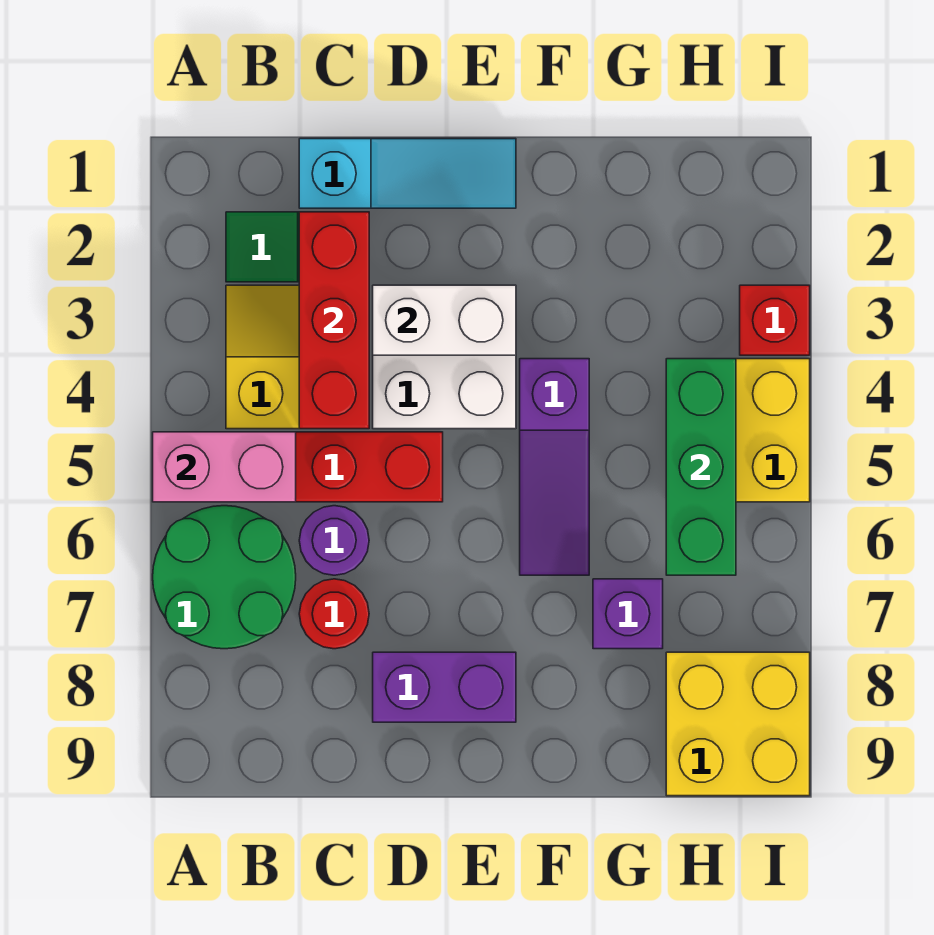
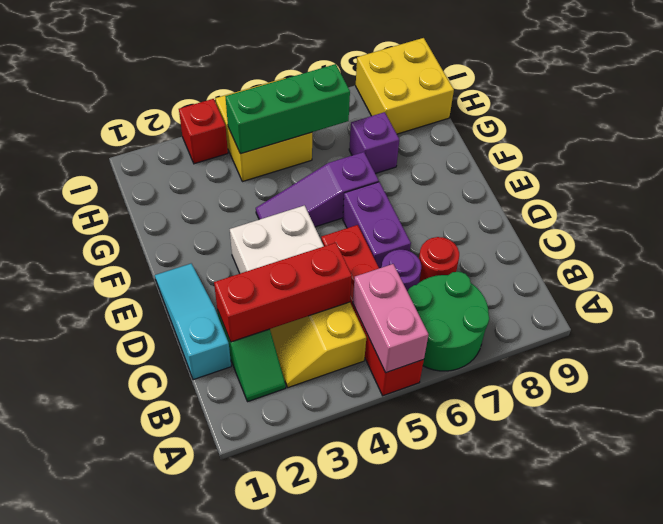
white 1x2 brick [373,285,516,355] -> none
purple 1x2 brick [373,652,516,722] -> purple 1x2 brick moved to [343,182,411,268]
purple 1x3 slope [520,359,589,575] -> purple 1x3 slope turned to [256,152,379,227]

